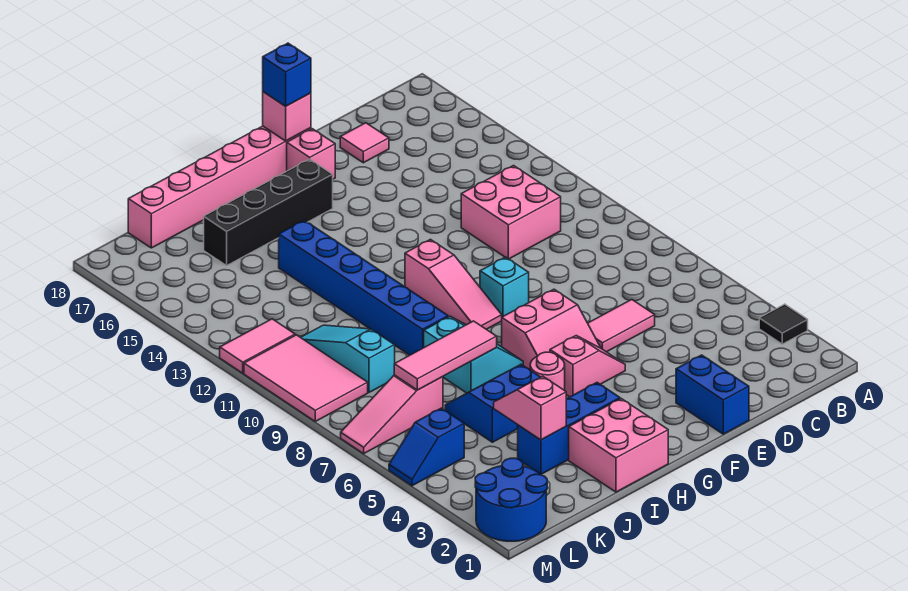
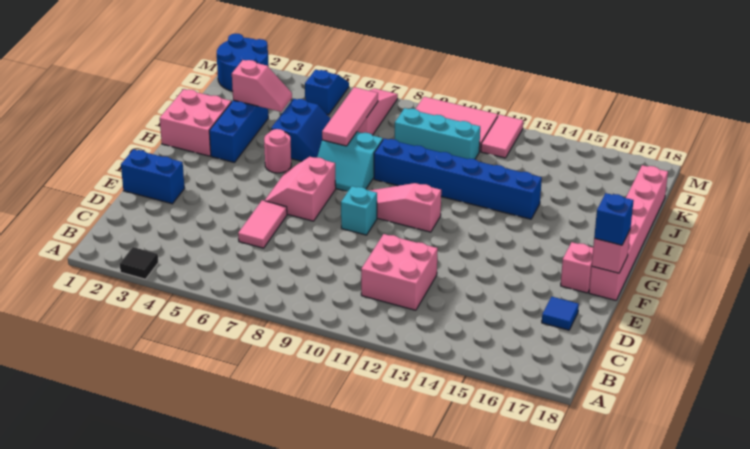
pink 1x1 tile [340,123,389,163] -> blue 1x1 tile [542,297,579,330]
pink 1x2 slope [550,336,625,397] -> none
black 1x4 brick [204,159,333,266] -> none
cyan 1x3 slope [301,325,395,392] -> cyan 1x3 brick [395,108,480,159]

